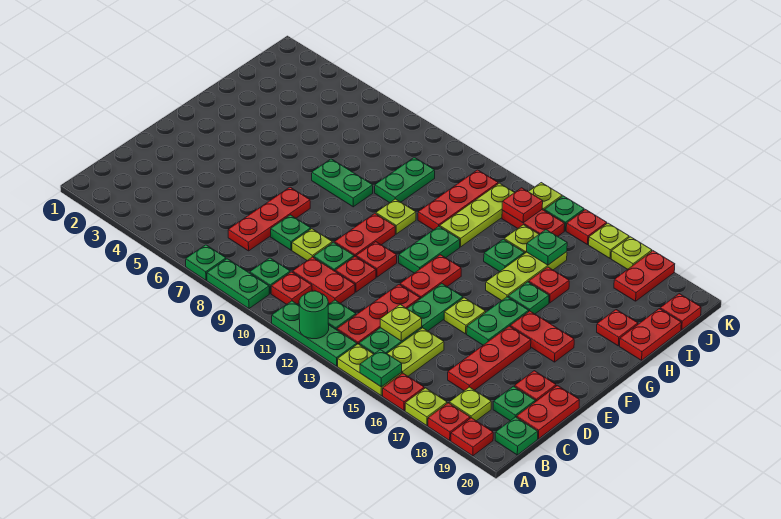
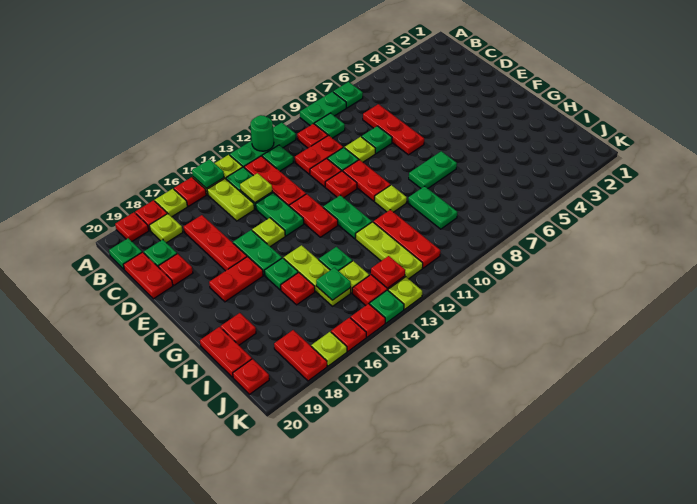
lime 1x1 plate [589,223,629,258] -> red 1x1 plate [331,318,366,351]

